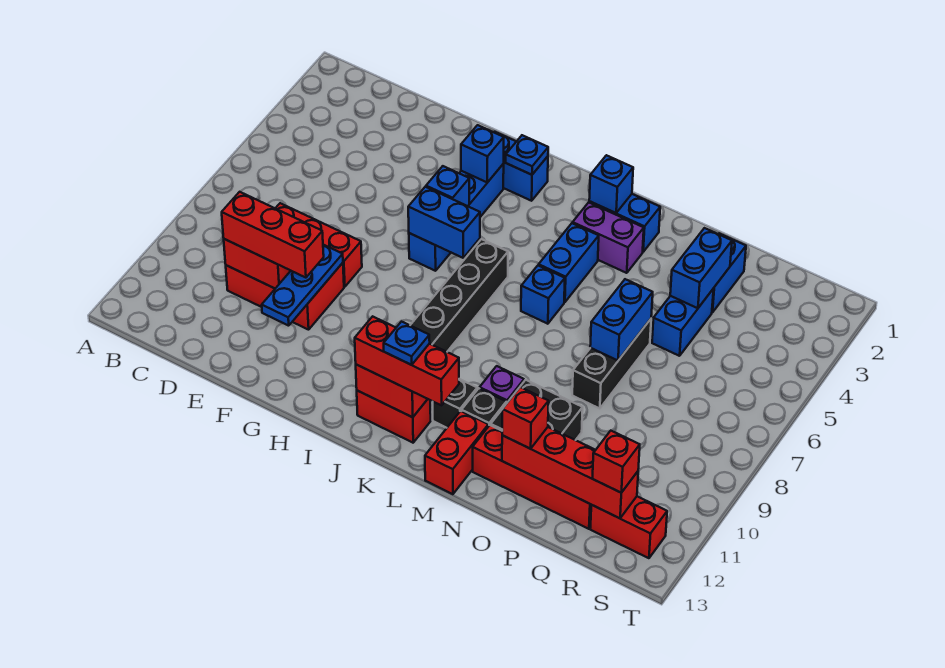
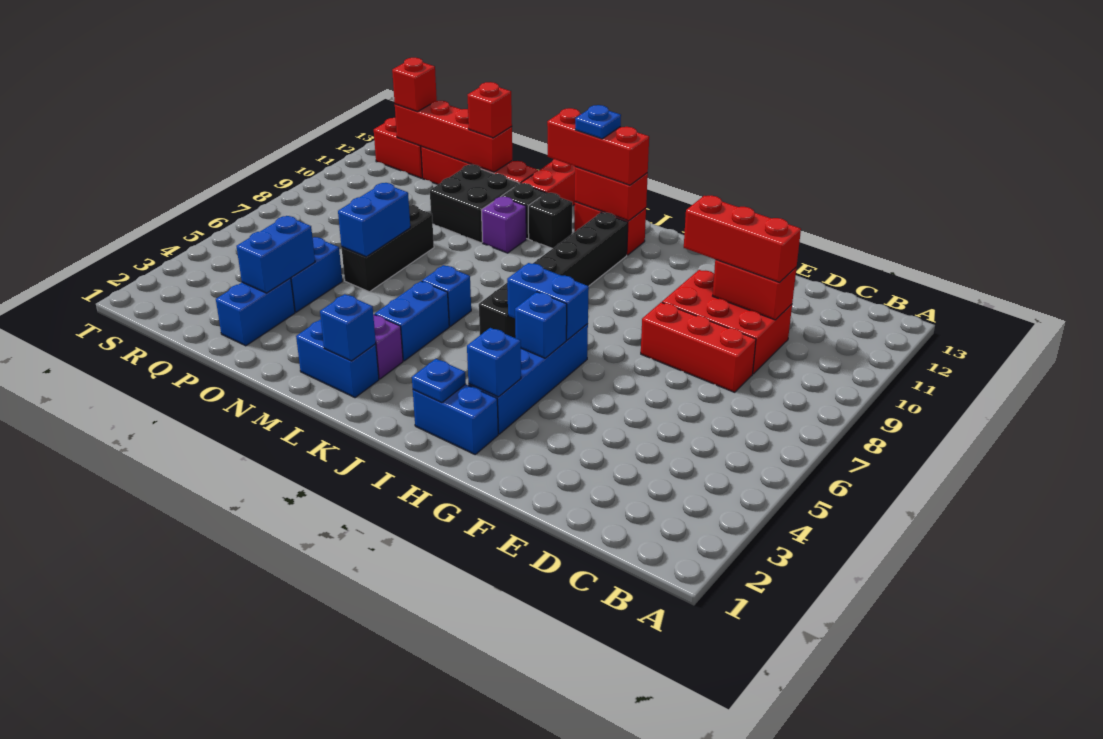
blue 1x3 plate [262,245,343,326] -> none

